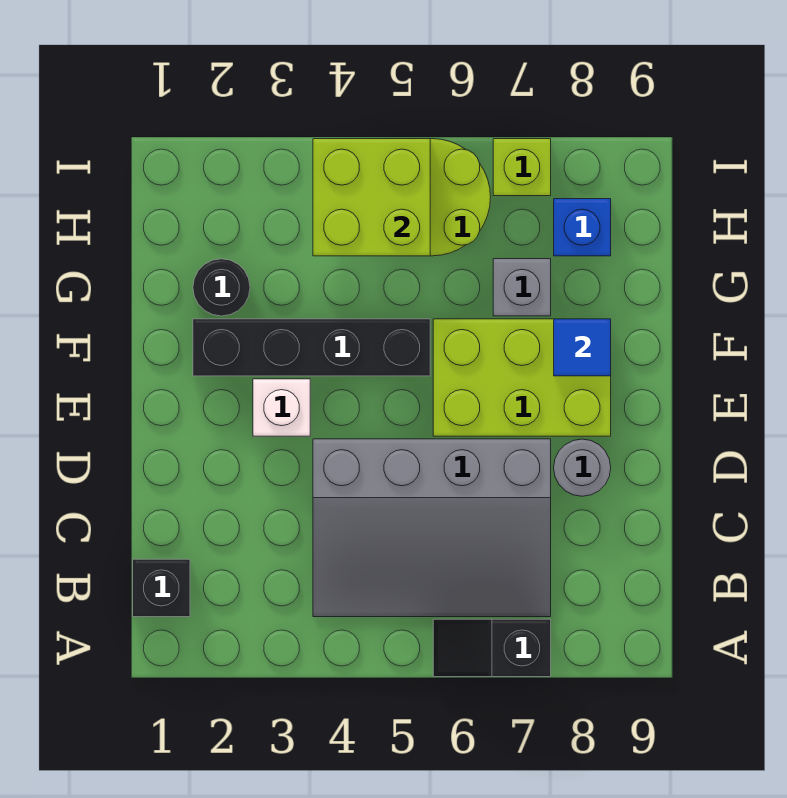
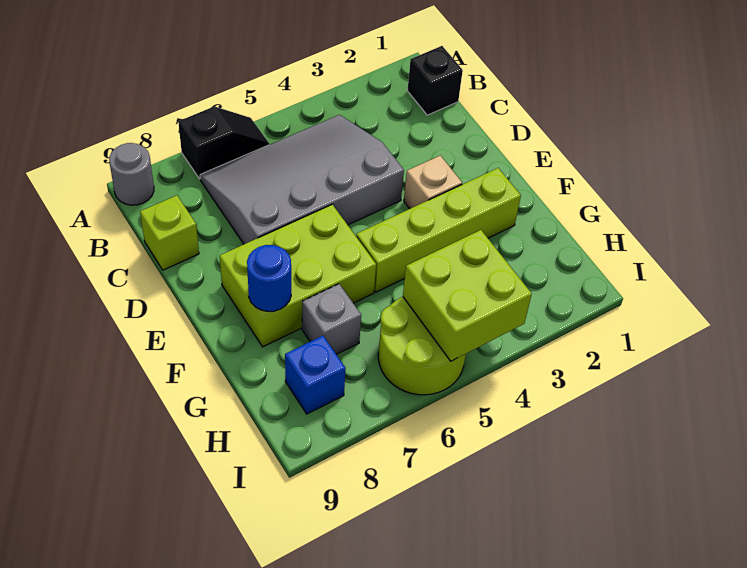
grey 1x1 round brick [554,439,611,496] -> grey 1x1 round brick moved to [109,143,154,205]
white 1x1 brick [253,379,310,436] -> tan 1x1 brick [404,156,462,209]
black 1x4 brick [193,319,430,376] -> lime 1x4 brick [356,168,521,292]
blue 1x1 tile [554,319,611,376] -> blue 1x1 round brick [247,245,291,311]
black 1x1 round brick [193,259,250,316] -> none
lime 1x1 brick [493,139,551,196] -> lime 1x1 brick moved to [140,196,199,270]

